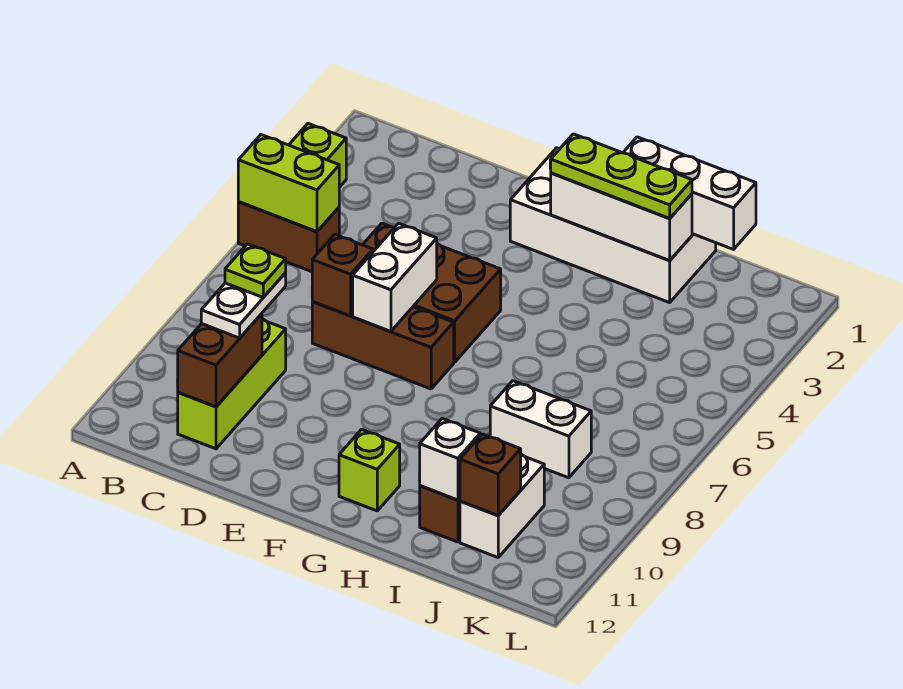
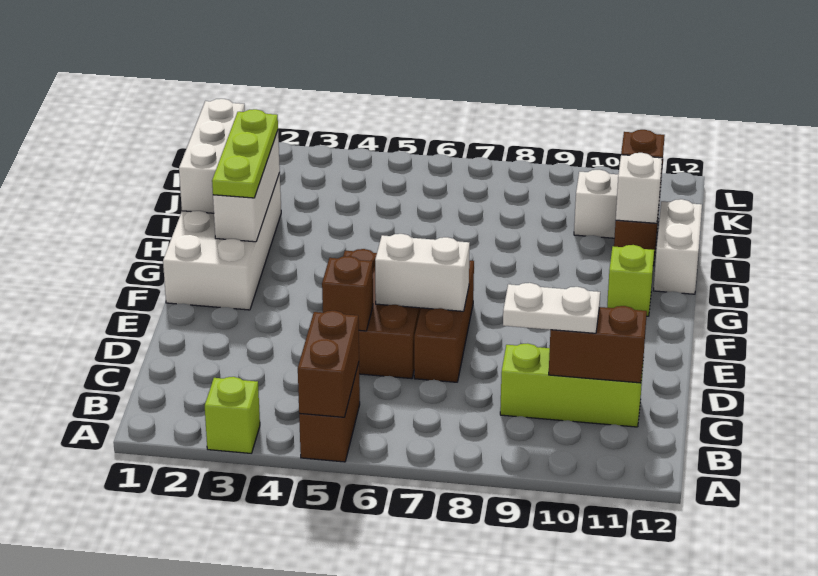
lime 1x2 brick [238,135,339,232] -> brown 1x2 brick [298,311,359,417]
lime 1x1 plate [225,244,286,297] -> none
brown 1x1 brick [312,234,373,316] -> brown 1x1 brick moved to [322,256,373,331]
white 1x2 brick [490,381,591,478] -> white 1x2 brick moved to [653,199,702,294]

